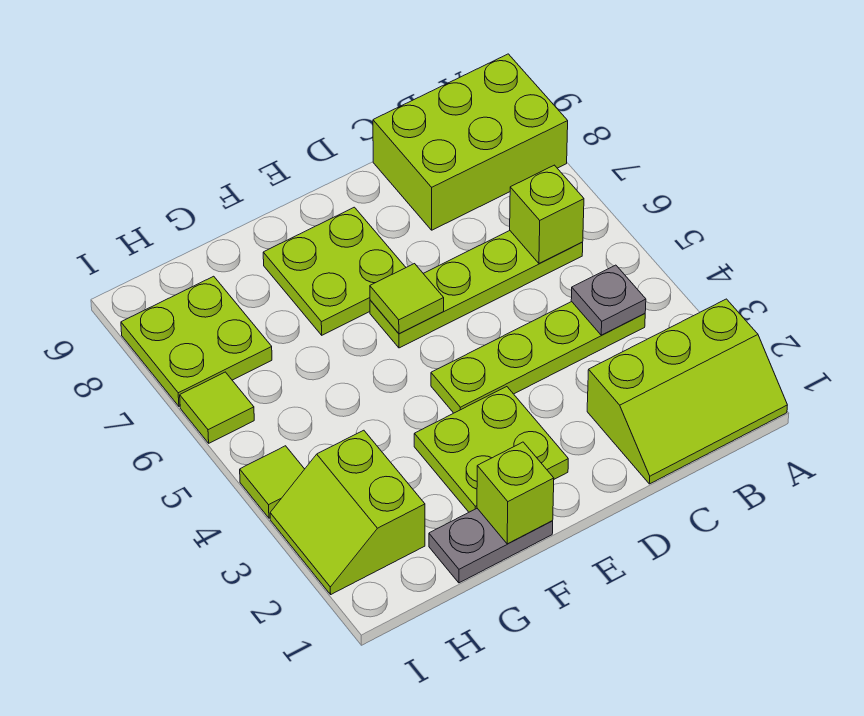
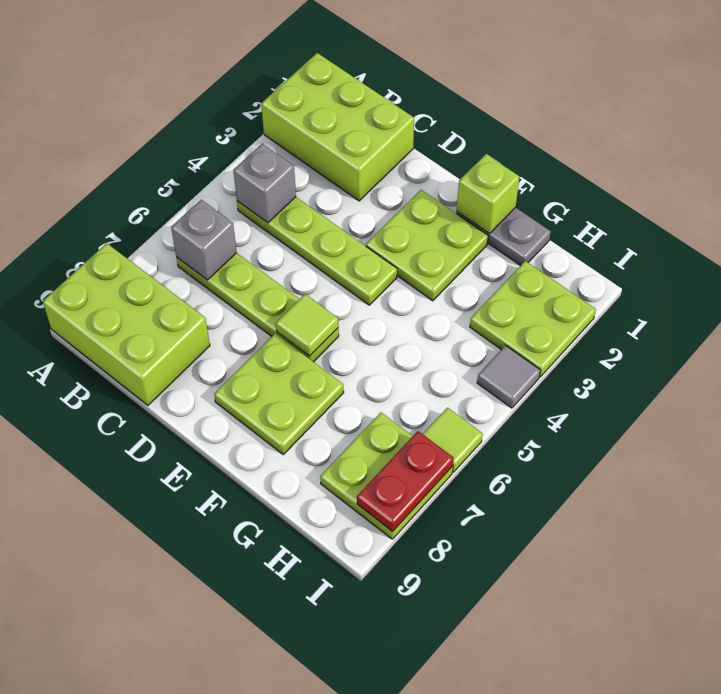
lime 2x3 slope [587,299,787,484] -> lime 2x3 brick [261,53,414,201]
grey 1x1 plate [571,265,646,335] -> grey 1x1 brick [233,144,296,223]
lime 1x1 brick [510,165,584,263] -> grey 1x1 brick [171,200,237,280]
lime 2x2 slope [270,430,425,594] -> lime 2x2 plate [470,261,596,377]
lime 1x1 tile [240,446,304,518] -> grey 1x1 tile [477,345,540,408]
none -> red 1x2 plate [357,431,454,531]

